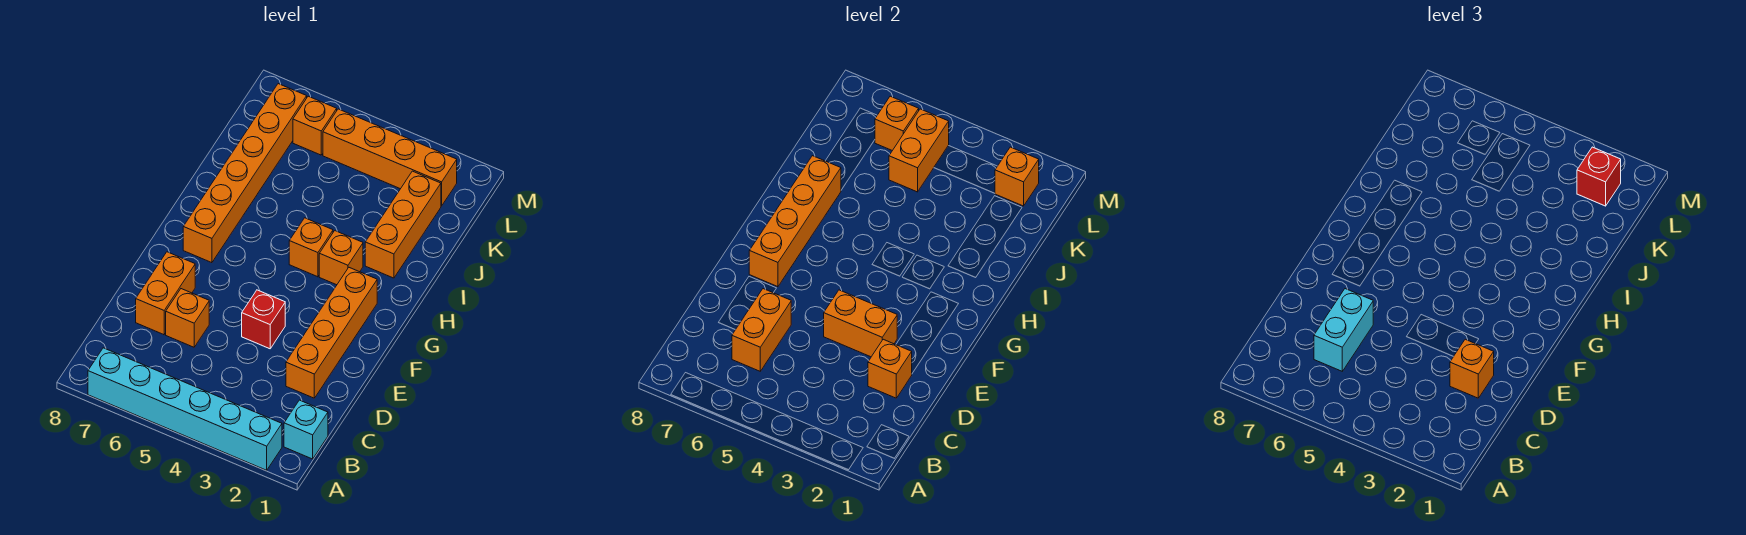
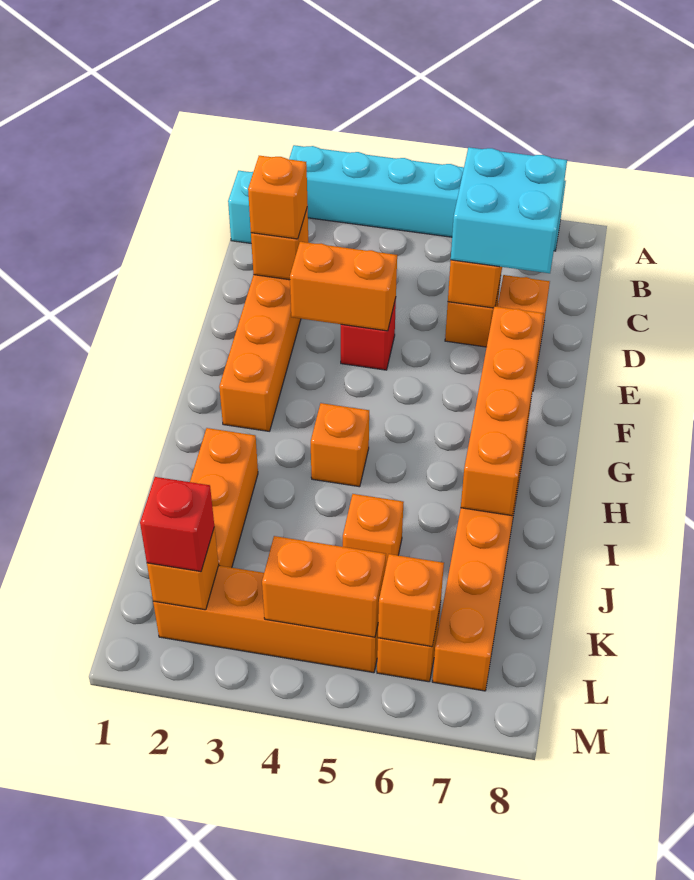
cyan 1x2 brick [1314,289,1373,371] -> cyan 2x2 brick [451,147,567,273]
orange 1x1 brick [319,231,363,285] -> orange 1x1 brick moved to [343,494,404,569]
orange 1x2 brick [889,109,949,192] -> orange 1x2 brick turned to [262,536,386,637]

